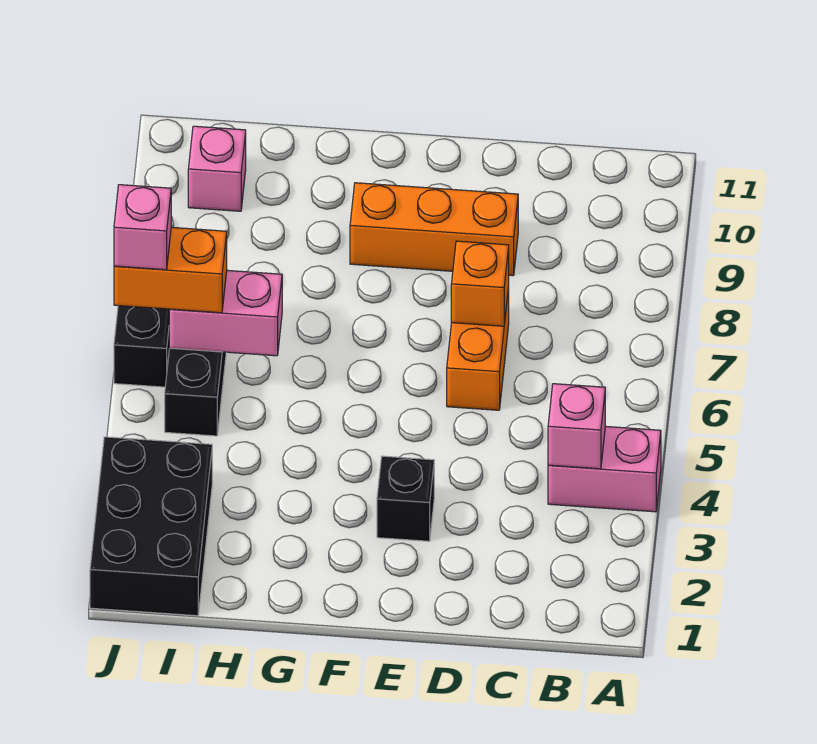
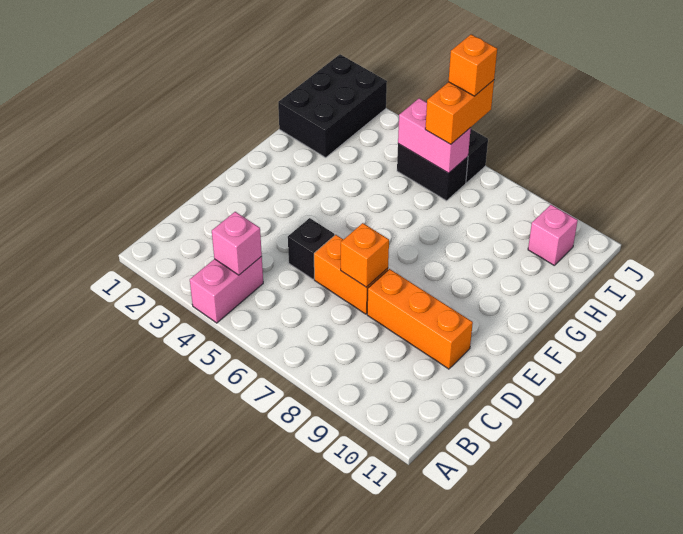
orange 1x3 brick [350,183,518,276] -> orange 1x3 brick turned to [367,269,473,369]
black 1x1 brick [377,456,434,541] -> black 1x1 brick moved to [288,218,335,279]
pink 1x2 brick [169,270,282,356] -> pink 1x2 brick turned to [398,98,471,173]
black 2x3 brick [90,437,212,616] -> black 2x3 brick turned to [278,54,387,158]
pink 1x1 brick [114,185,171,270] -> orange 1x1 brick [449,35,497,96]

